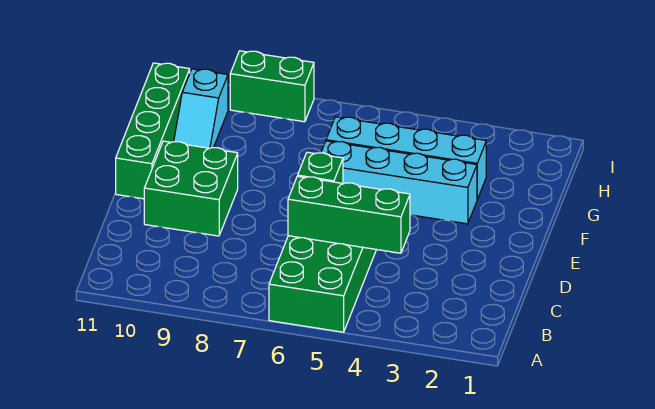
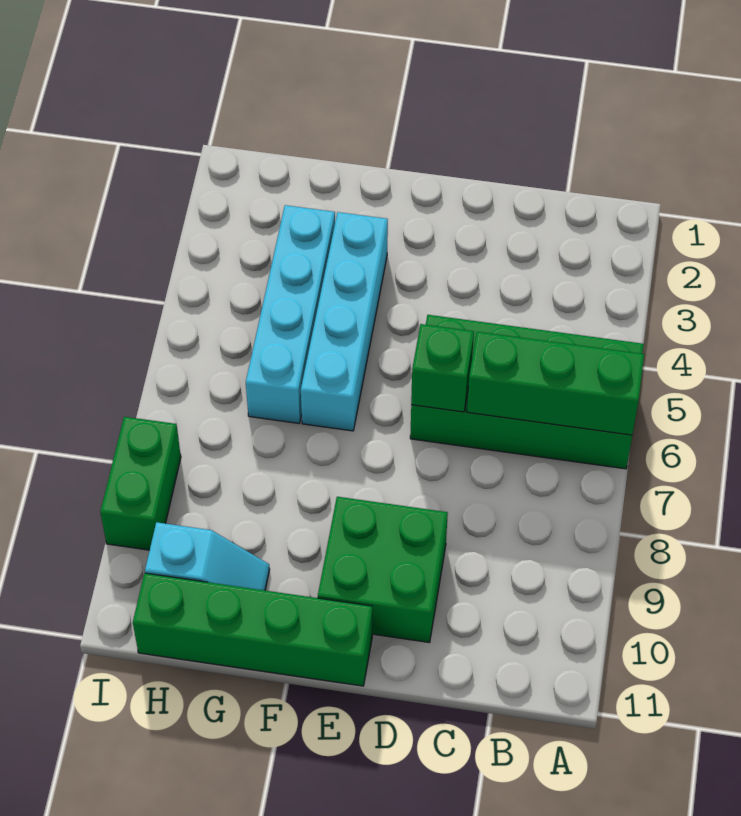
green 1x3 brick [288,176,410,253] -> green 1x3 brick turned to [467,332,644,435]

